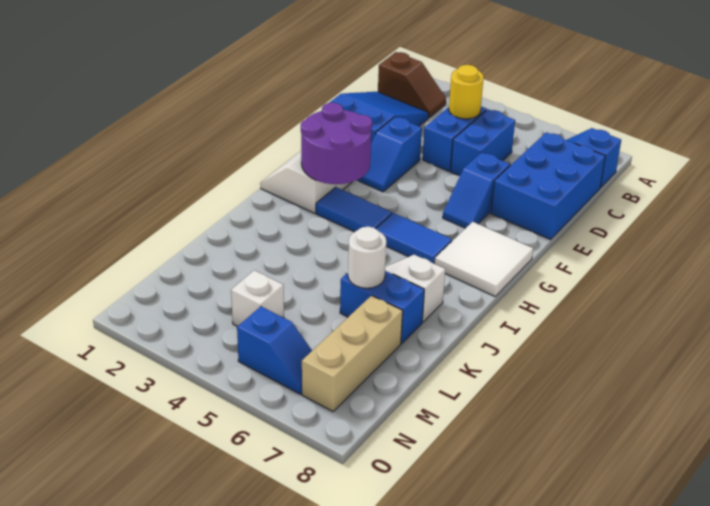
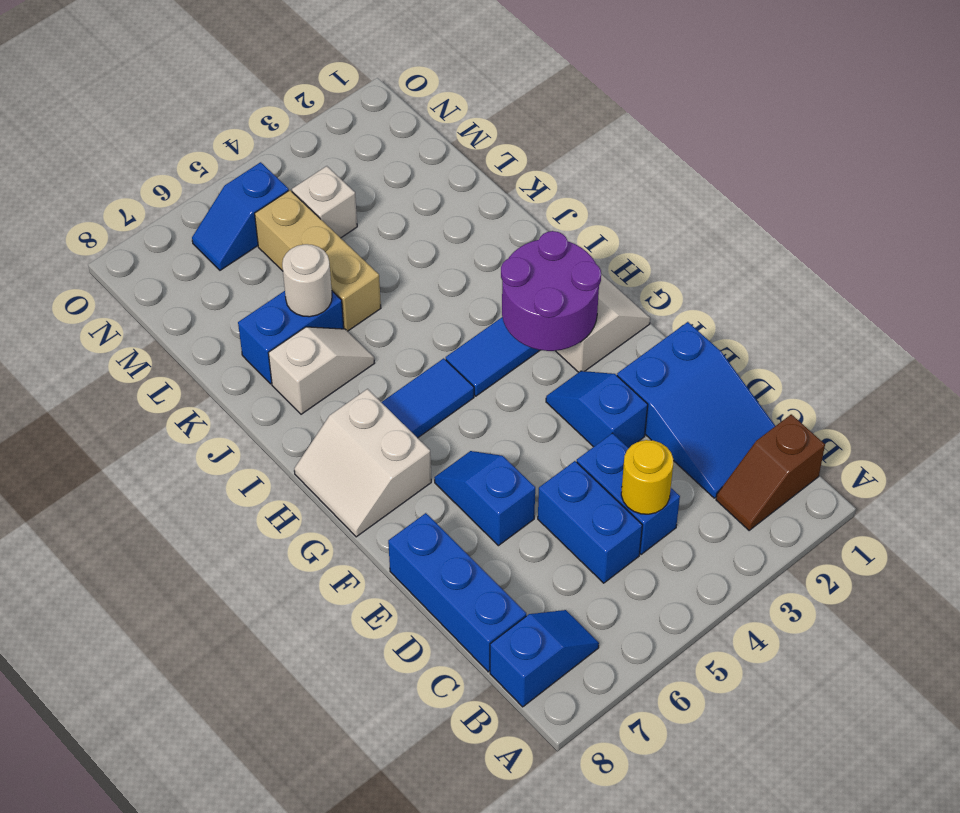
blue 2x3 brick [491,132,605,239] -> blue 1x3 brick [388,513,526,672]
white 2x2 tile [434,222,533,296] -> white 2x2 slope [294,389,431,537]
tan 1x3 brick [302,295,403,411] -> tan 1x3 brick moved to [255,190,381,331]

